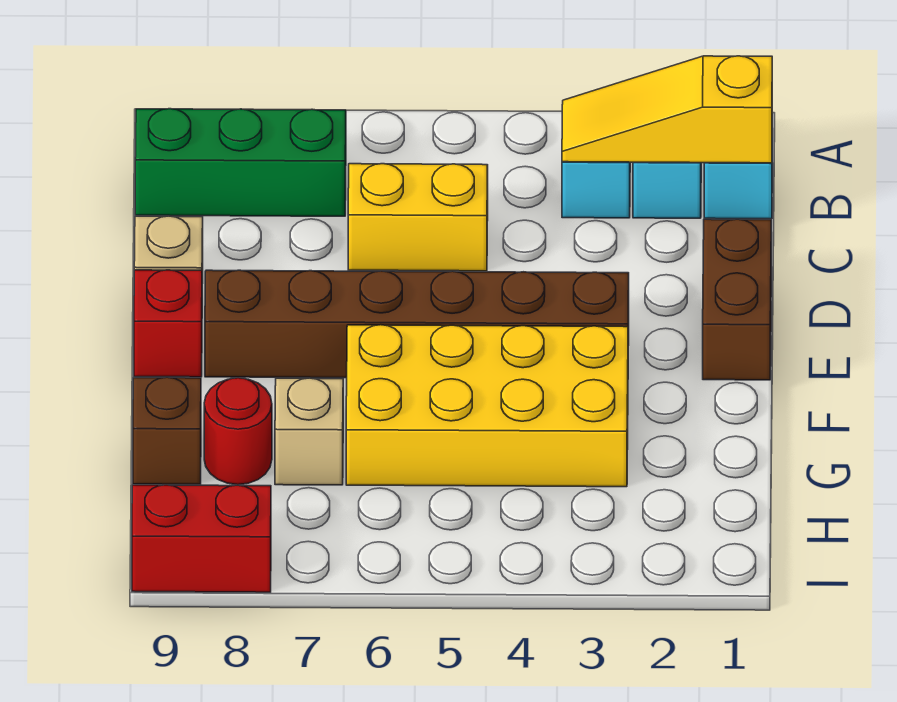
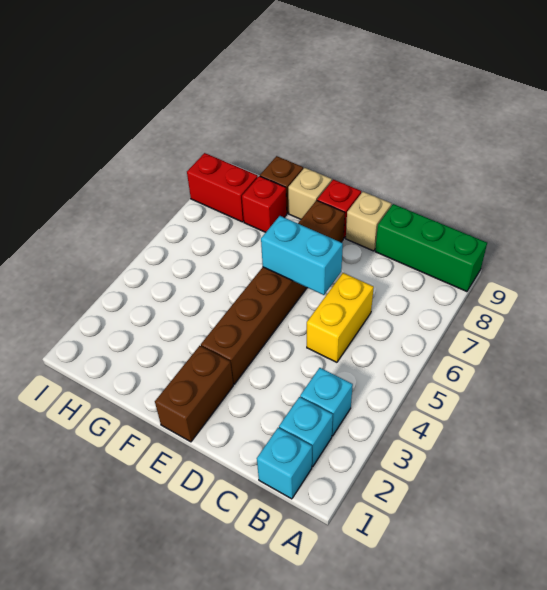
yellow 1x3 slope [562,56,772,163] -> none
green 1x3 brick [135,109,346,216] -> green 1x3 brick turned to [375,204,487,292]
brown 1x2 brick [703,219,771,380] -> brown 1x2 brick turned to [155,346,233,442]
none -> cyan 1x2 brick [261,216,343,295]
yellow 2x4 brick [346,325,628,487] -> none
tan 1x1 brick [275,378,343,485] -> tan 1x1 brick moved to [288,168,332,219]
red 1x1 round brick [204,378,272,485] -> red 1x1 brick [242,176,287,232]
red 1x2 brick [132,485,271,592] -> red 1x2 brick turned to [187,153,258,222]

